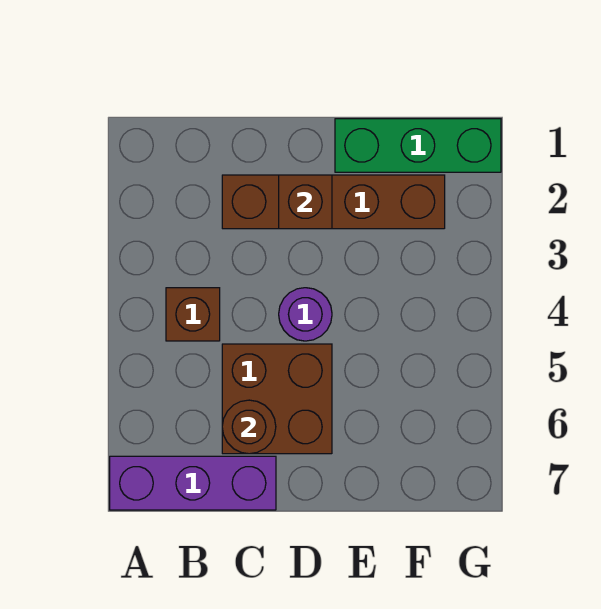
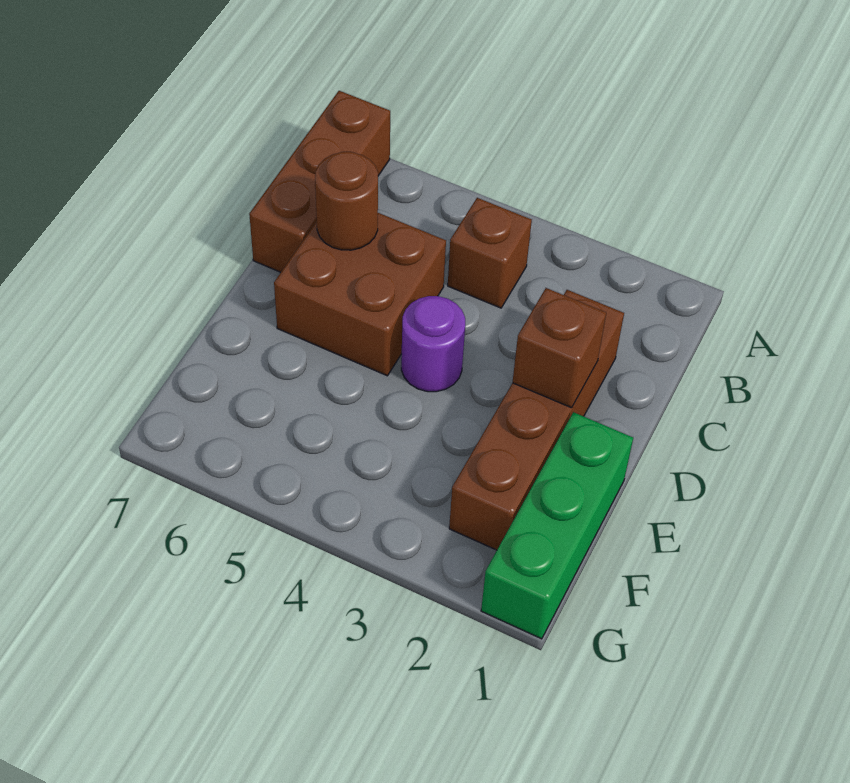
purple 1x3 brick [110,456,276,510] -> brown 1x3 brick [249,91,390,272]

